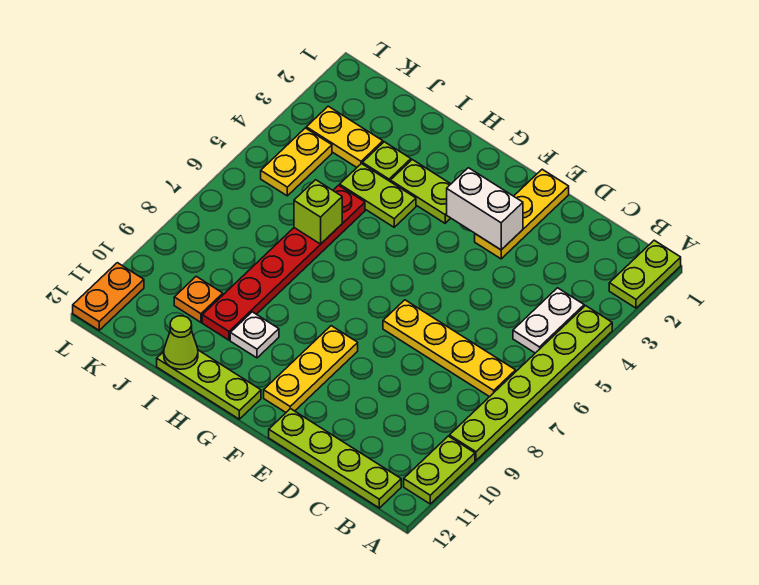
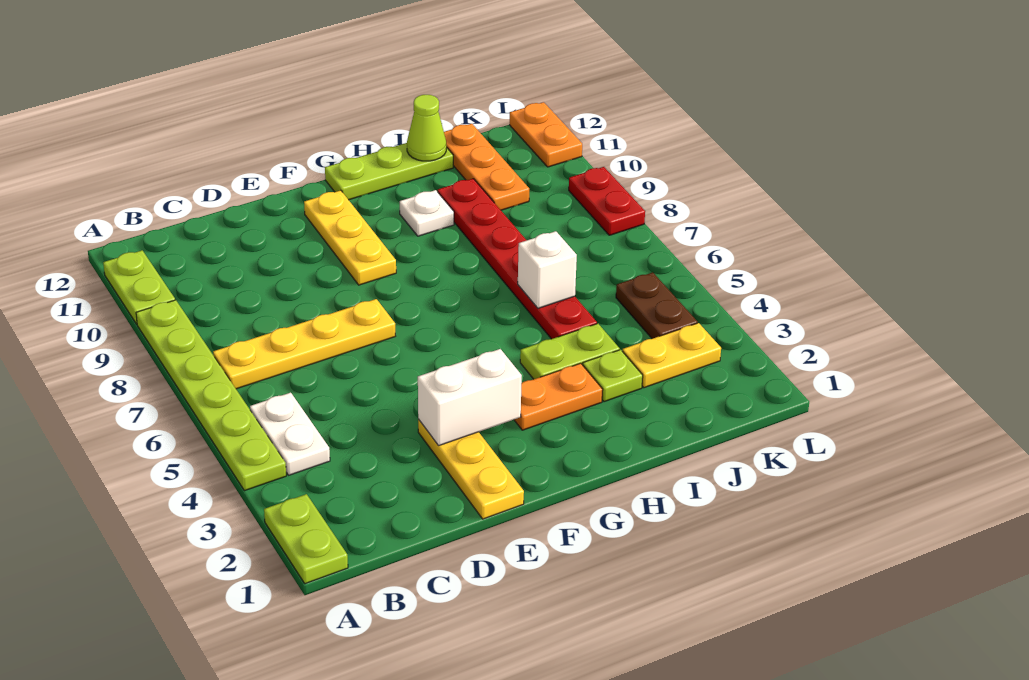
lime 1x4 plate [269,409,401,508] -> none
lime 1x2 plate [390,160,451,223] -> orange 1x2 plate [514,363,603,430]
lime 1x1 brick [294,180,342,244] -> white 1x1 brick [518,231,577,308]
orange 1x1 plate [174,276,223,322] -> orange 1x3 plate [444,124,529,210]
yellow 1x2 plate [261,128,332,196] -> brown 1x2 plate [616,272,698,339]
none -> red 1x2 plate [569,167,645,235]

